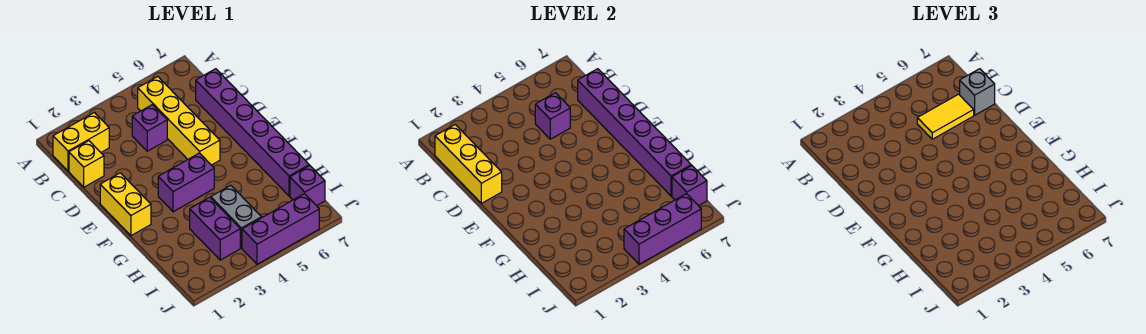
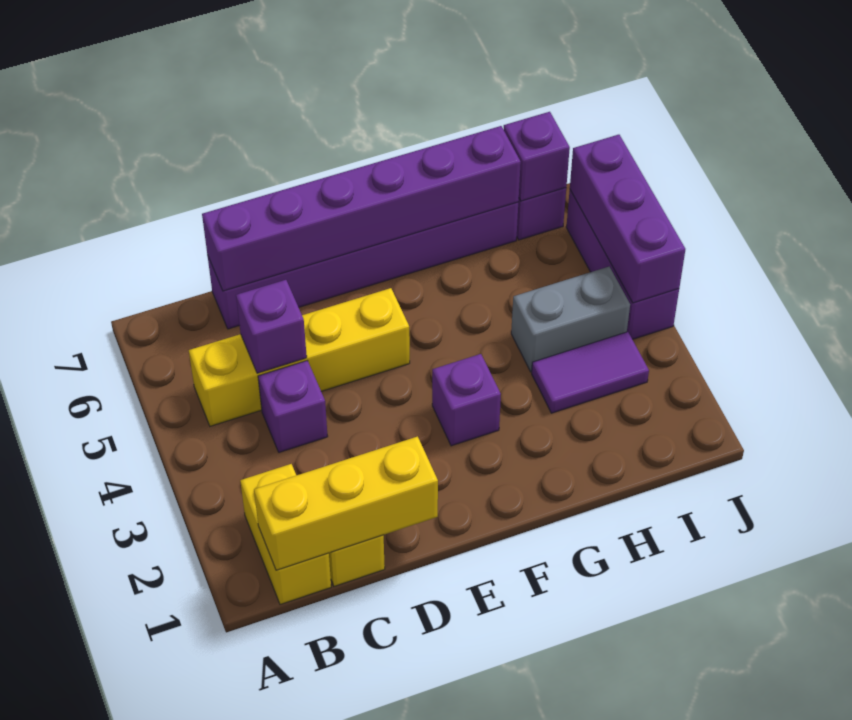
yellow 1x2 tile [917,94,974,139] -> none
grey 1x1 brick [960,69,995,115] -> none
yellow 1x2 brick [100,173,151,236] -> none
purple 1x2 brick [158,153,214,212] -> purple 1x1 brick [432,354,501,446]
purple 1x2 brick [190,197,240,260] -> purple 1x2 tile [532,332,649,413]

